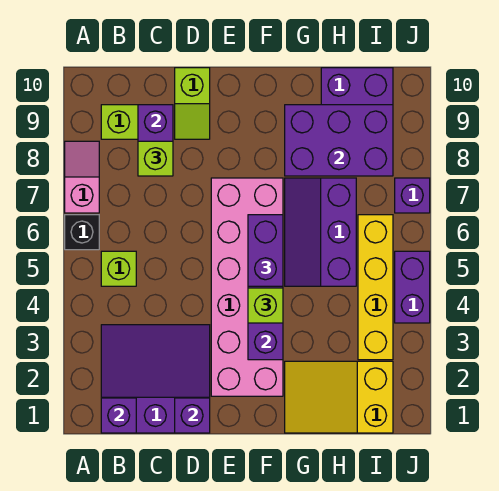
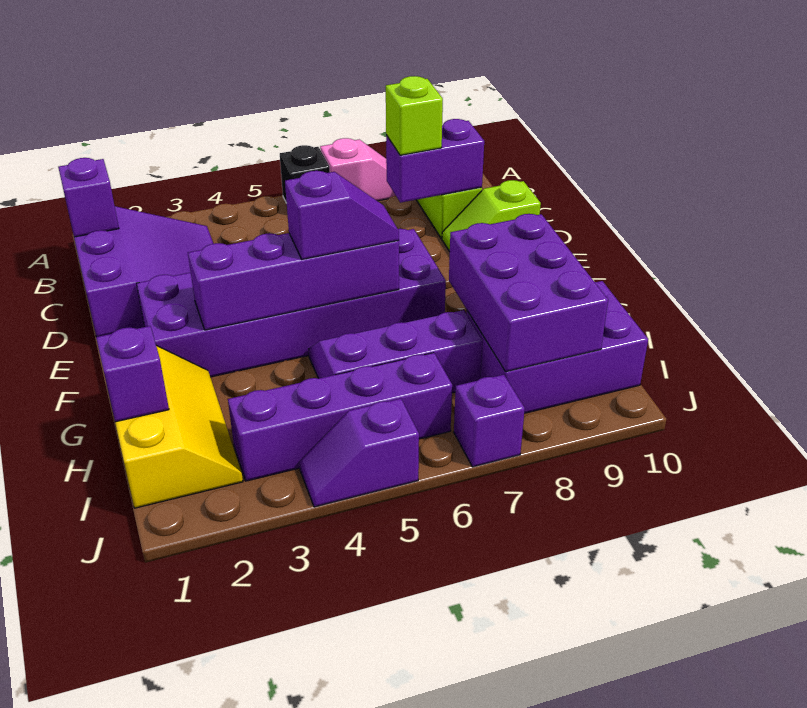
lime 1x1 brick [101,251,136,286] -> none
purple 1x1 brick [175,398,210,433] -> purple 1x1 brick moved to [96,326,169,422]
pink 2x6 brick [211,178,283,396] -> purple 2x6 brick [137,229,446,377]
lime 1x1 brick [248,288,283,323] -> none
purple 1x2 brick [248,215,283,286] -> purple 1x2 slope [285,171,399,259]
yellow 2x3 slope [285,361,393,433] -> yellow 2x3 slope turned to [115,346,243,508]
yellow 1x4 brick [358,215,393,360] -> purple 1x4 brick [228,353,452,481]
purple 1x2 brick [395,251,430,323] -> purple 1x2 slope [299,399,419,507]

